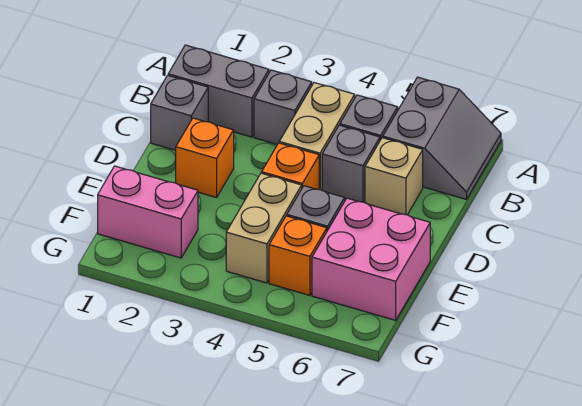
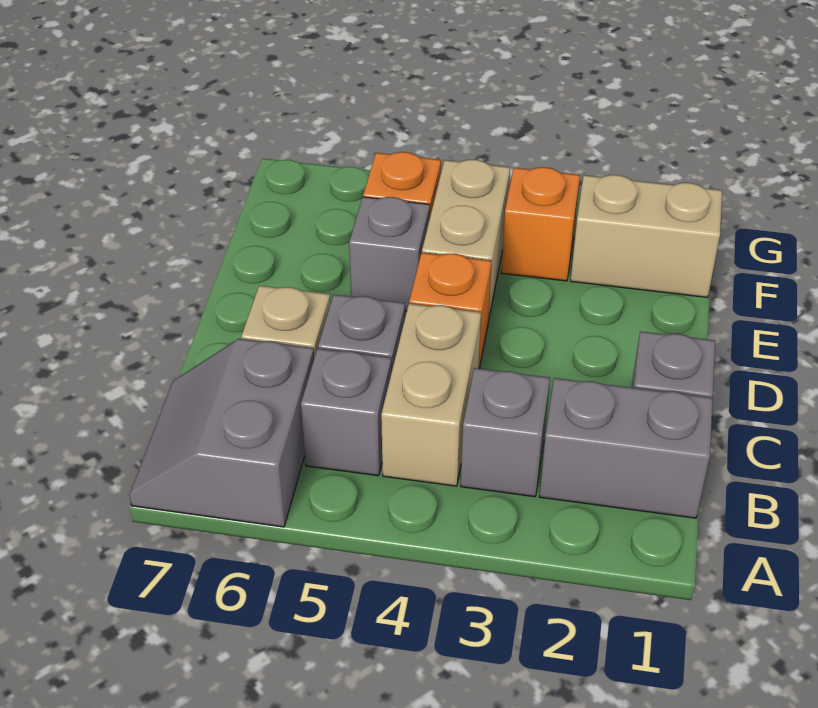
orange 1x1 brick [176,118,234,198] -> orange 1x1 brick moved to [501,167,580,281]
pink 2x2 brick [312,198,430,320] -> none
pink 1x2 brick [98,166,198,258] -> tan 1x2 brick [571,175,722,297]

